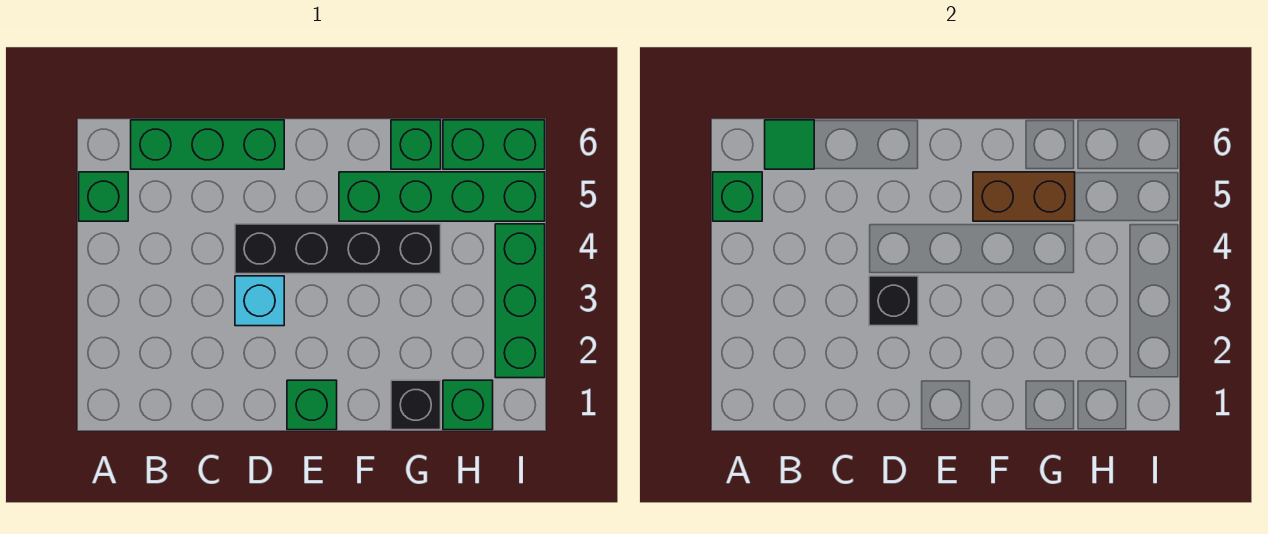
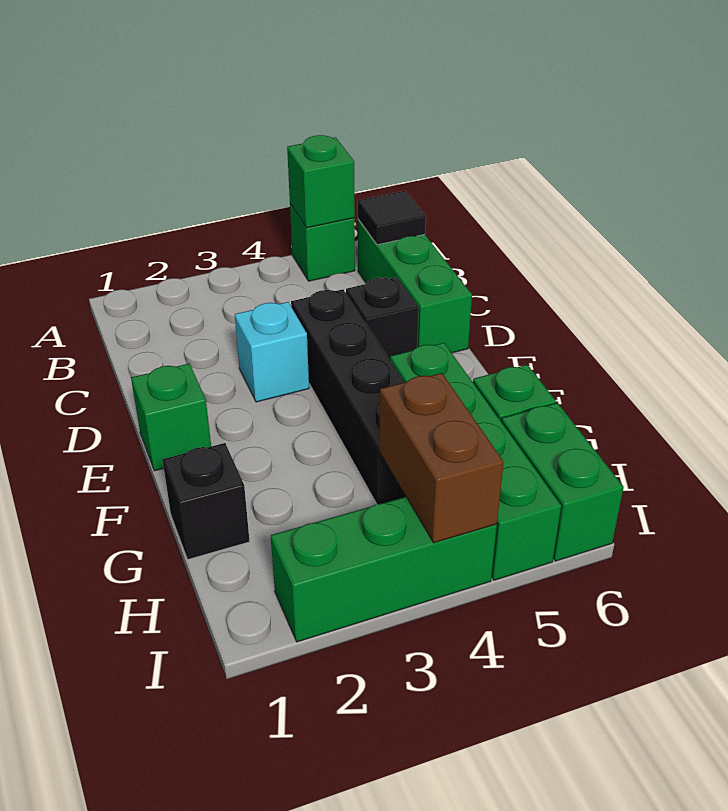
green 1x1 tile [765,120,814,169] -> black 1x1 tile [358,191,426,245]
black 1x1 brick [869,276,918,326] -> black 1x1 brick moved to [346,277,419,360]
brown 1x2 brick [973,172,1075,221] -> brown 1x2 brick moved to [379,373,504,543]
green 1x1 brick [443,380,493,430] -> none

